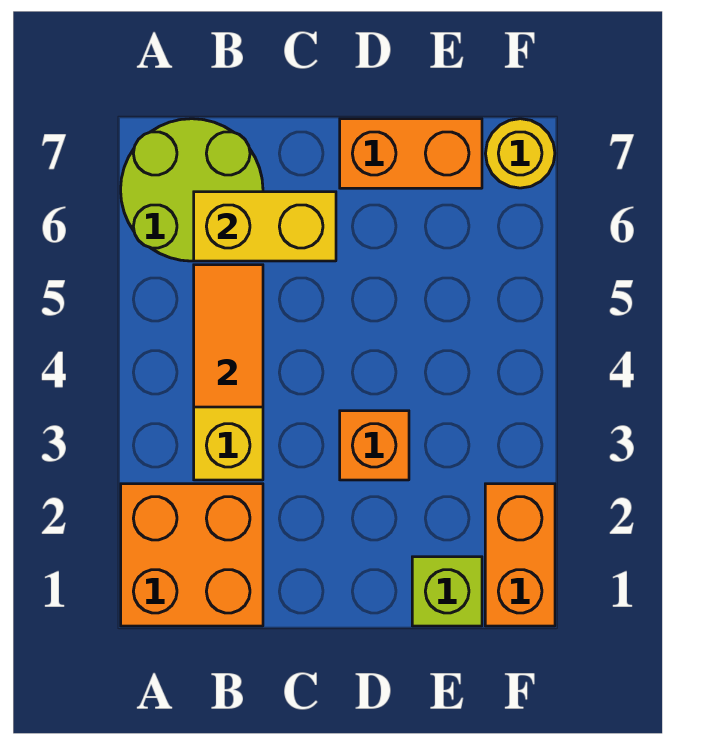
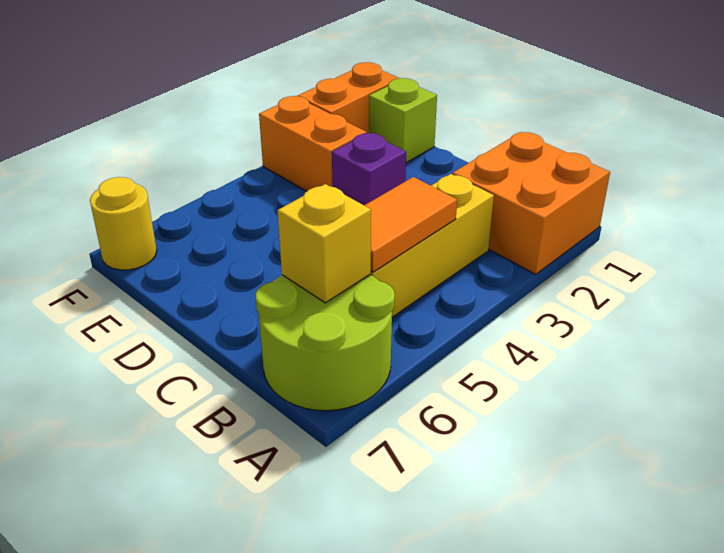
yellow 1x2 brick [194,192,336,261] -> yellow 1x1 brick [278,184,371,303]
orange 1x1 brick [340,411,409,480] -> purple 1x1 brick [332,133,406,205]
orange 1x2 brick [340,119,482,188] -> orange 1x2 brick moved to [259,96,367,191]

